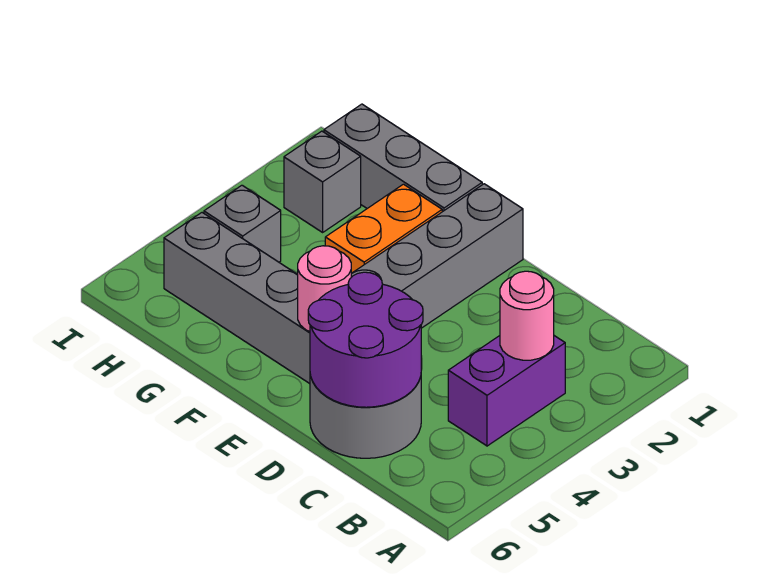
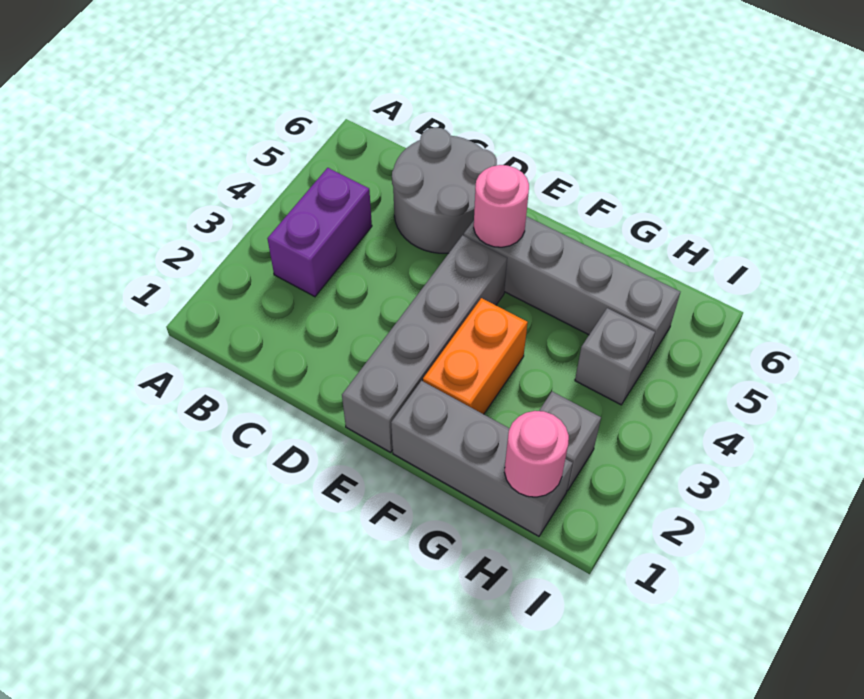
pink 1x1 round brick [500,271,554,360] -> pink 1x1 round brick moved to [505,411,569,497]
purple 2x2 round brick [308,272,423,407] -> none

